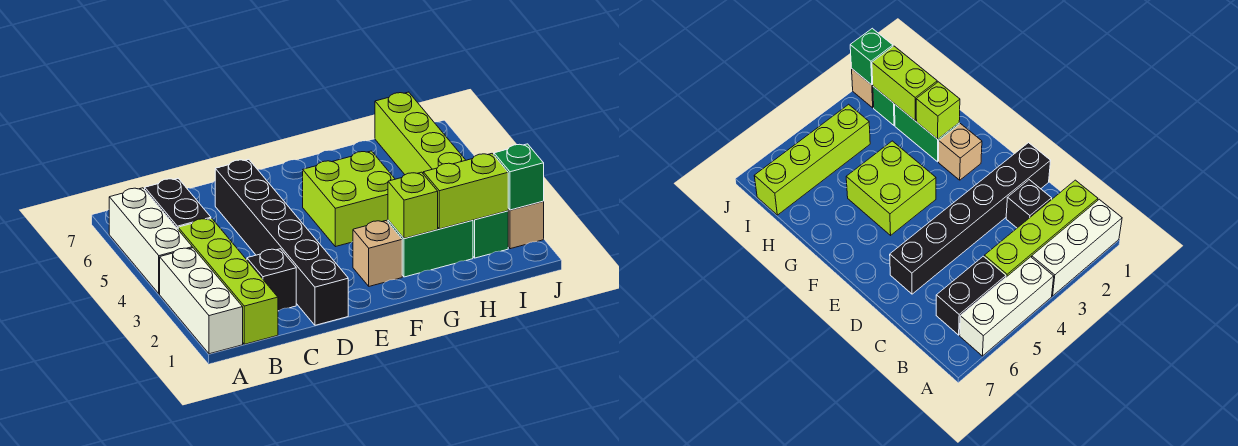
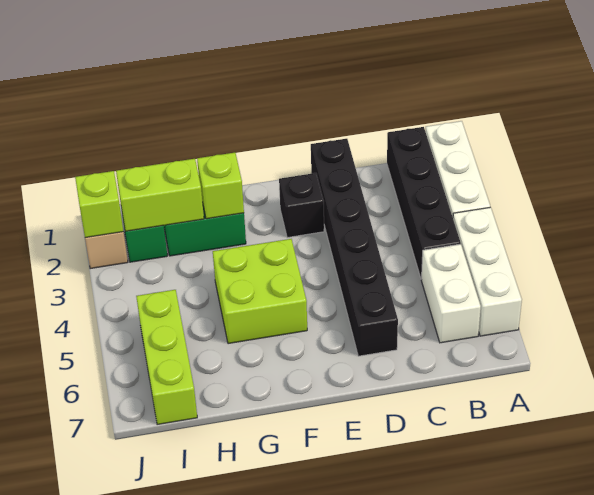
lime 1x4 brick [178,218,278,344] -> black 1x4 brick [387,127,461,279]
black 1x2 brick [145,179,211,229] -> white 1x2 brick [421,244,481,343]
black 1x1 brick [247,249,296,311] -> black 1x1 brick moved to [279,173,324,238]
tan 1x1 brick [353,220,402,286] -> none
lime 1x4 brick [375,92,466,175] -> lime 1x3 brick [136,290,197,425]
green 1x1 brick [494,144,544,210] -> lime 1x1 brick [75,171,123,238]

